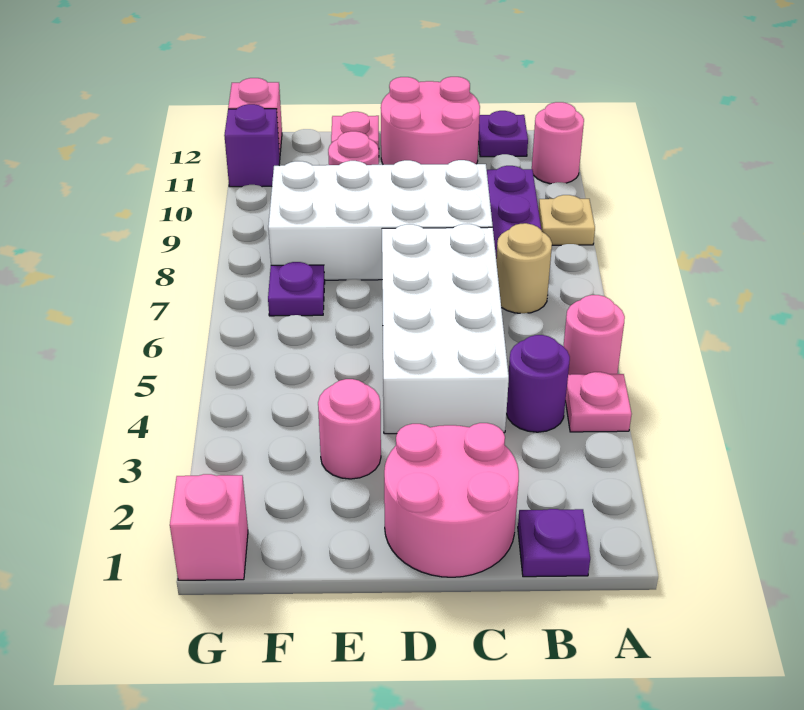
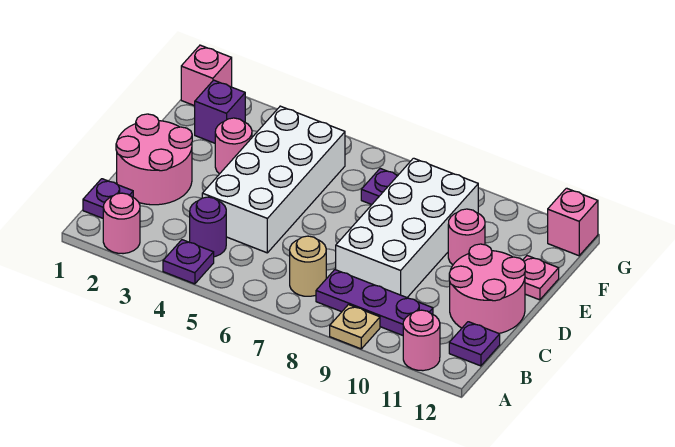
pink 1x1 plate [565,372,632,432] -> purple 1x1 plate [163,240,214,284]
pink 1x1 round brick [563,295,625,375] -> pink 1x1 round brick moved to [103,193,140,254]
white 2x4 brick [382,224,509,434] -> white 2x4 brick turned to [202,106,345,253]
purple 1x1 brick [224,104,280,187] -> purple 1x1 brick moved to [195,80,245,143]

